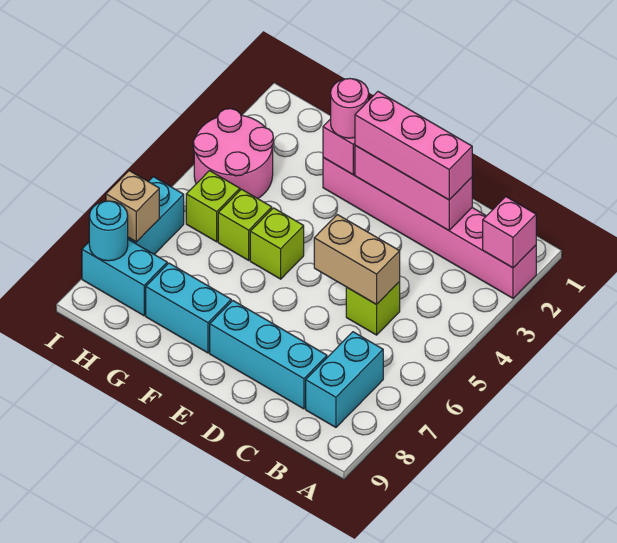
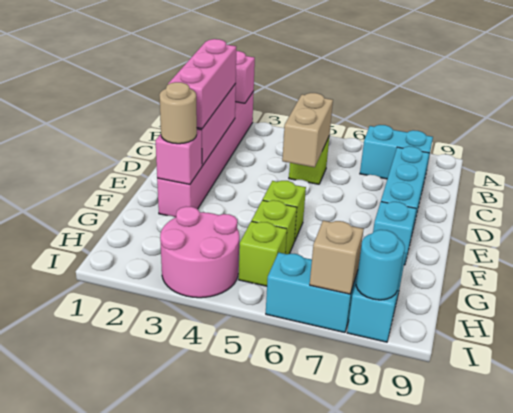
pink 1x1 round brick [331,79,369,138] -> tan 1x1 round brick [159,82,197,144]
cyan 1x2 brick [146,263,231,353] -> cyan 1x1 brick [373,202,416,265]

